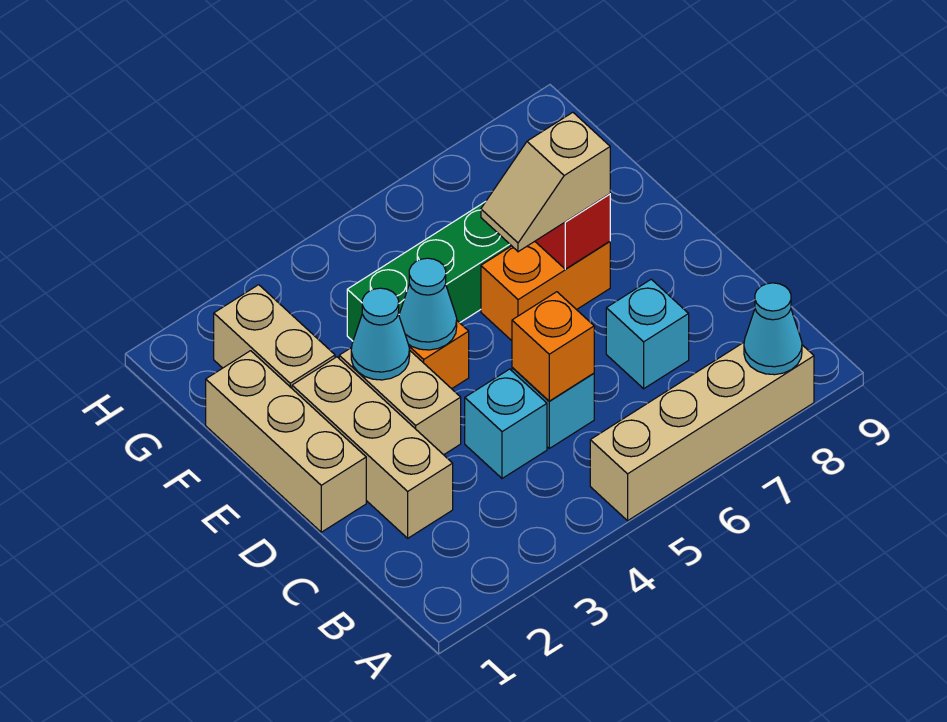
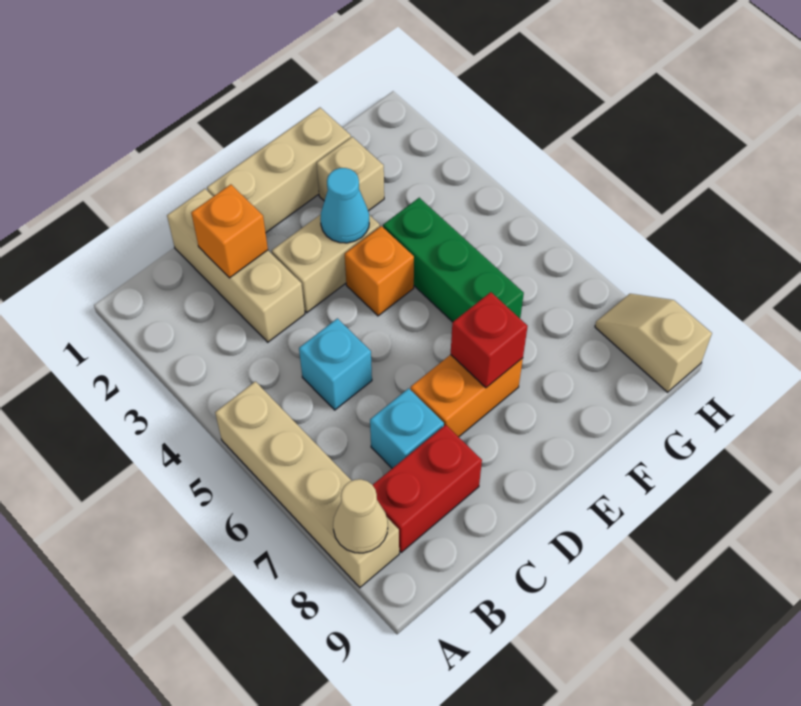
cyan 1x1 cone [744,283,802,375] -> tan 1x1 cone [333,479,388,553]
none -> red 1x2 brick [373,425,482,553]
tan 1x3 brick [292,357,453,538] -> tan 1x3 brick turned to [167,189,305,342]
cyan 1x1 brick [465,369,547,478] -> none
orange 1x1 brick [512,292,594,401] -> orange 1x1 brick moved to [191,184,268,278]
cyan 1x1 cone [399,258,457,350] -> none
orange 1x2 brick [481,241,610,341] -> orange 1x2 brick turned to [411,355,523,437]
tan 1x2 slope [481,112,610,252] -> tan 1x2 slope moved to [595,294,712,392]
tan 1x2 brick [214,285,335,388] -> tan 1x1 brick [317,137,384,211]

